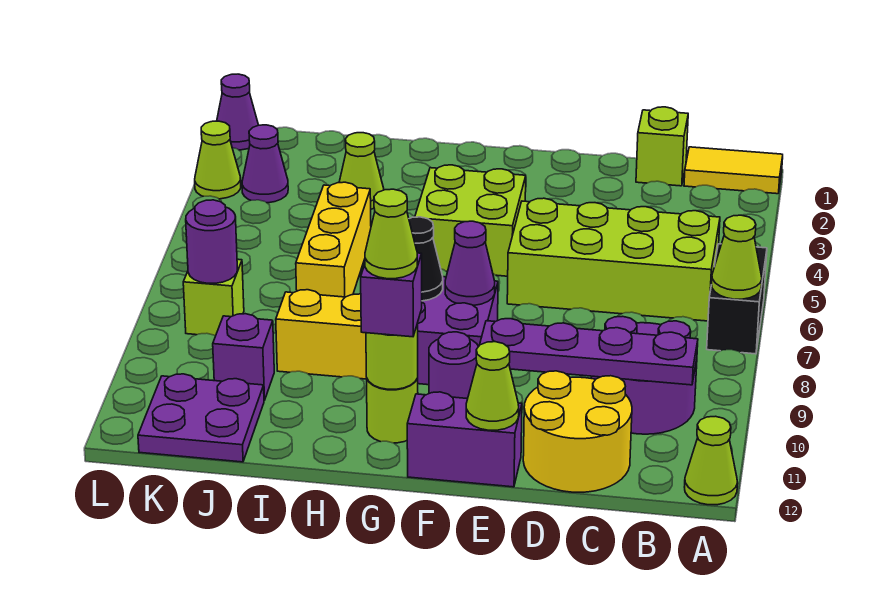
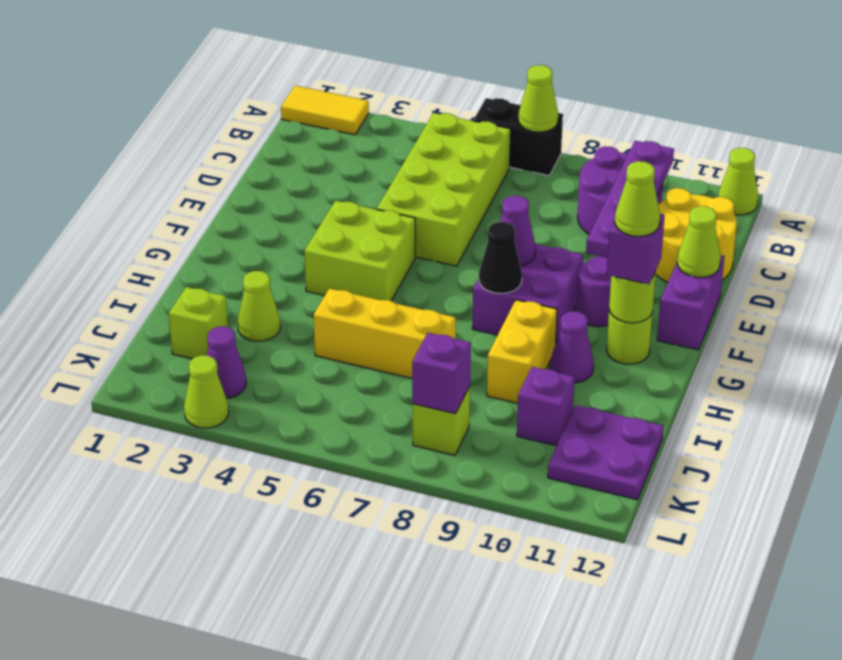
yellow 1x2 tile [684,147,783,194] -> yellow 1x2 tile turned to [281,86,369,135]
lime 1x1 brick [636,107,688,186] -> lime 1x1 brick moved to [169,287,228,359]
purple 1x1 round brick [186,200,237,283] -> purple 1x1 brick [412,333,471,414]
purple 1x1 cone [217,74,258,150] -> purple 1x1 cone moved to [550,311,594,383]

